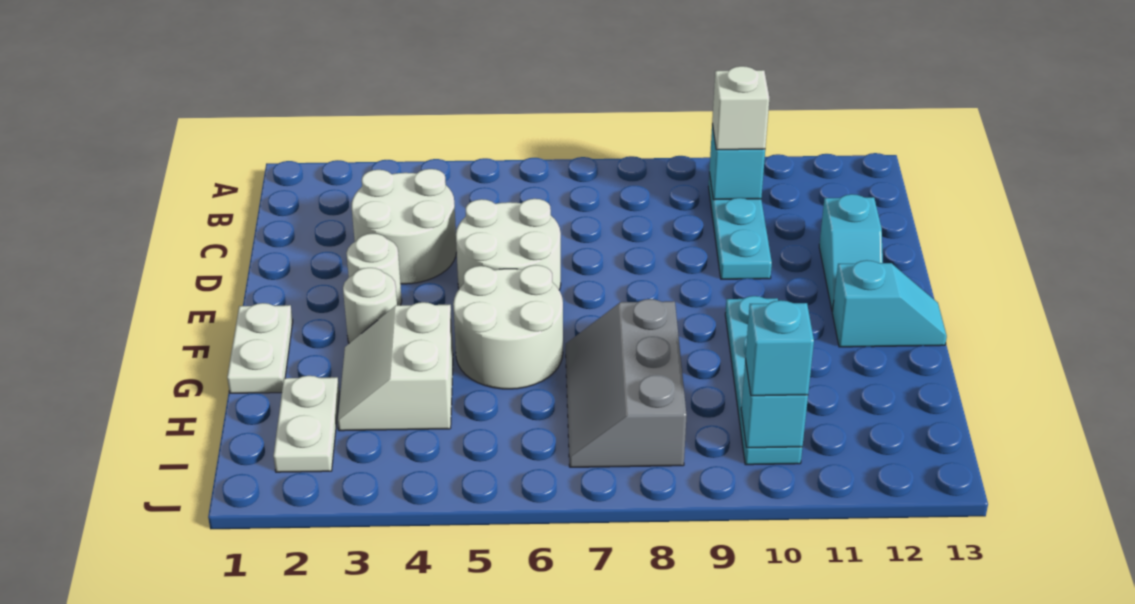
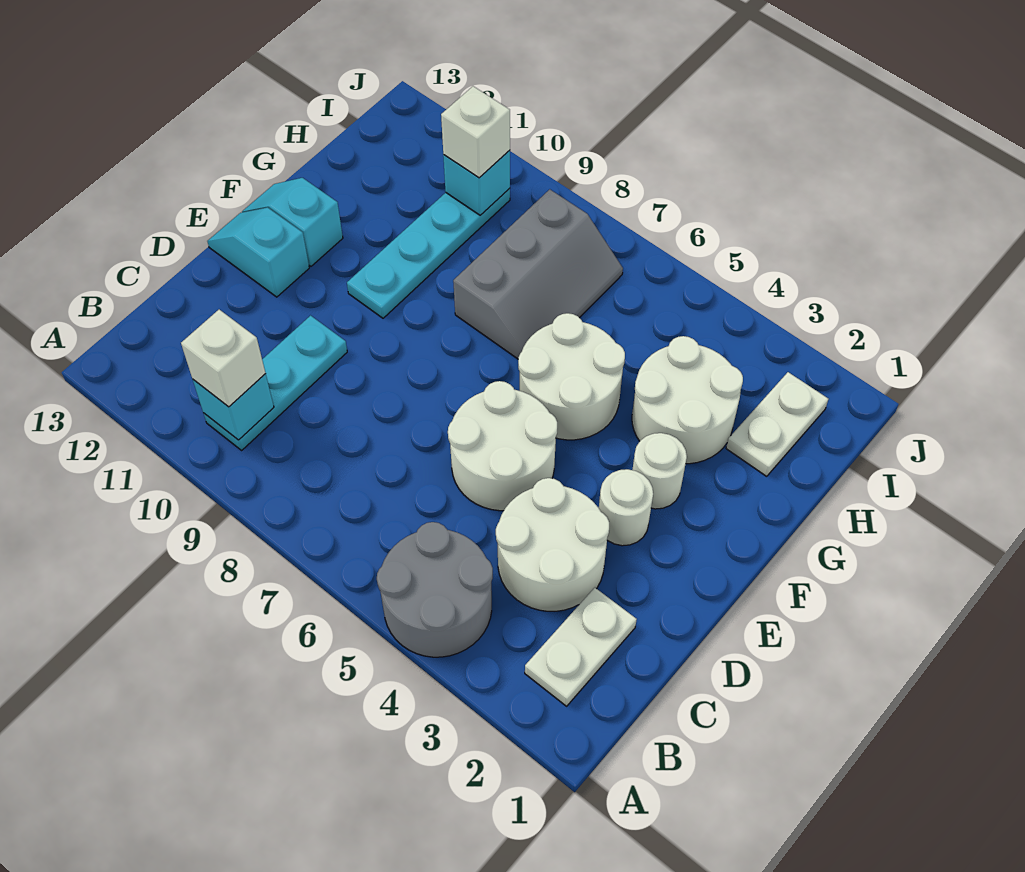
none -> grey 2x2 round brick [377,522,493,657]
cyan 1x2 slope [819,194,883,312] -> cyan 1x2 slope turned to [207,208,309,297]
white 1x2 plate [227,303,293,393] -> white 1x2 plate moved to [525,588,637,706]
white 2x2 slope [338,302,453,431] -> white 2x2 round brick [632,336,743,464]
cyan 1x1 brick [745,300,814,396] -> white 1x1 brick [441,86,510,178]

